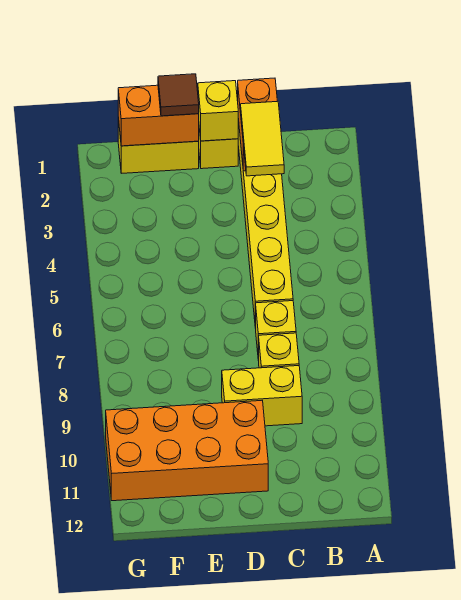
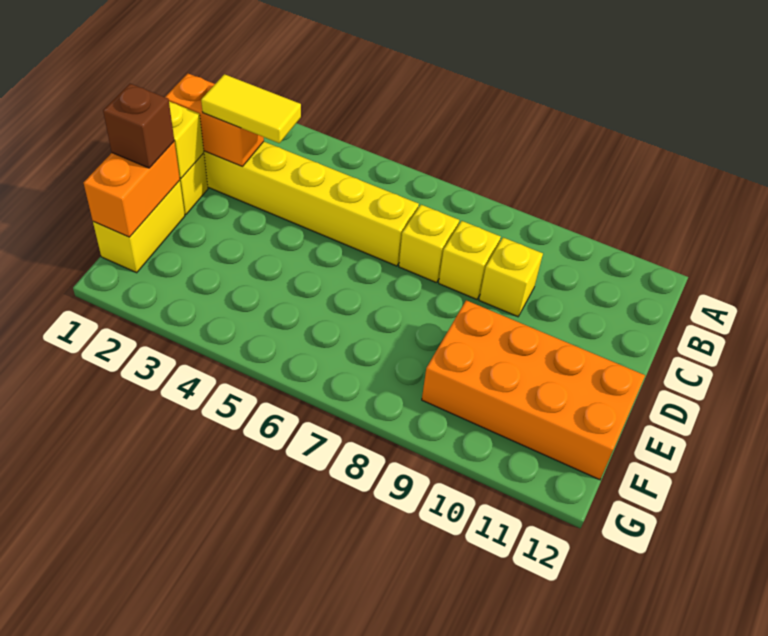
yellow 1x2 brick [222,366,302,426] -> yellow 1x1 brick [479,238,543,317]
orange 2x4 brick [106,401,268,501] -> orange 2x4 brick turned to [422,300,645,480]
brown 1x1 tile [158,74,199,116] -> brown 1x1 brick [103,84,174,168]

